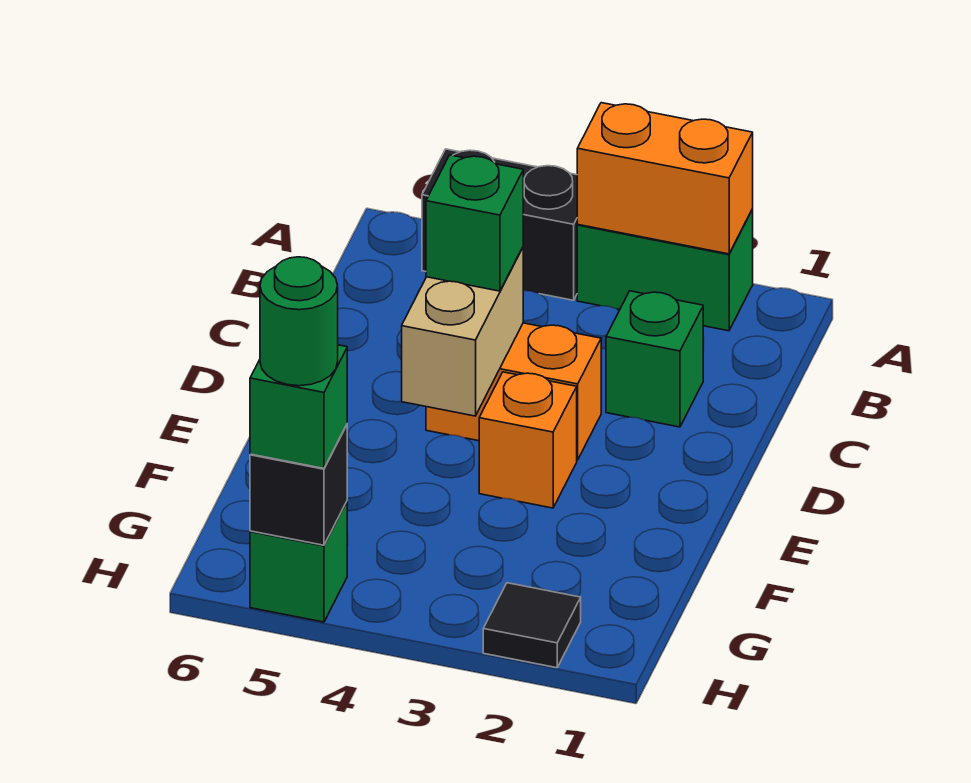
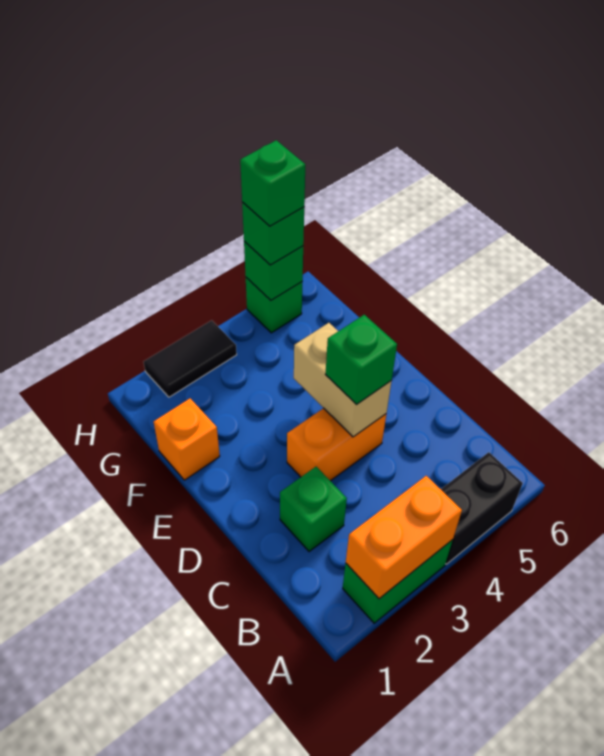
orange 1x1 brick [479,372,577,508] -> orange 1x1 brick moved to [154,398,220,480]
black 1x1 tile [483,583,581,668] -> black 1x2 tile [144,320,237,397]
black 1x1 brick [250,425,347,545] -> green 1x1 brick [244,241,303,300]
green 1x1 round brick [260,257,338,386] -> green 1x1 brick [240,140,305,226]

